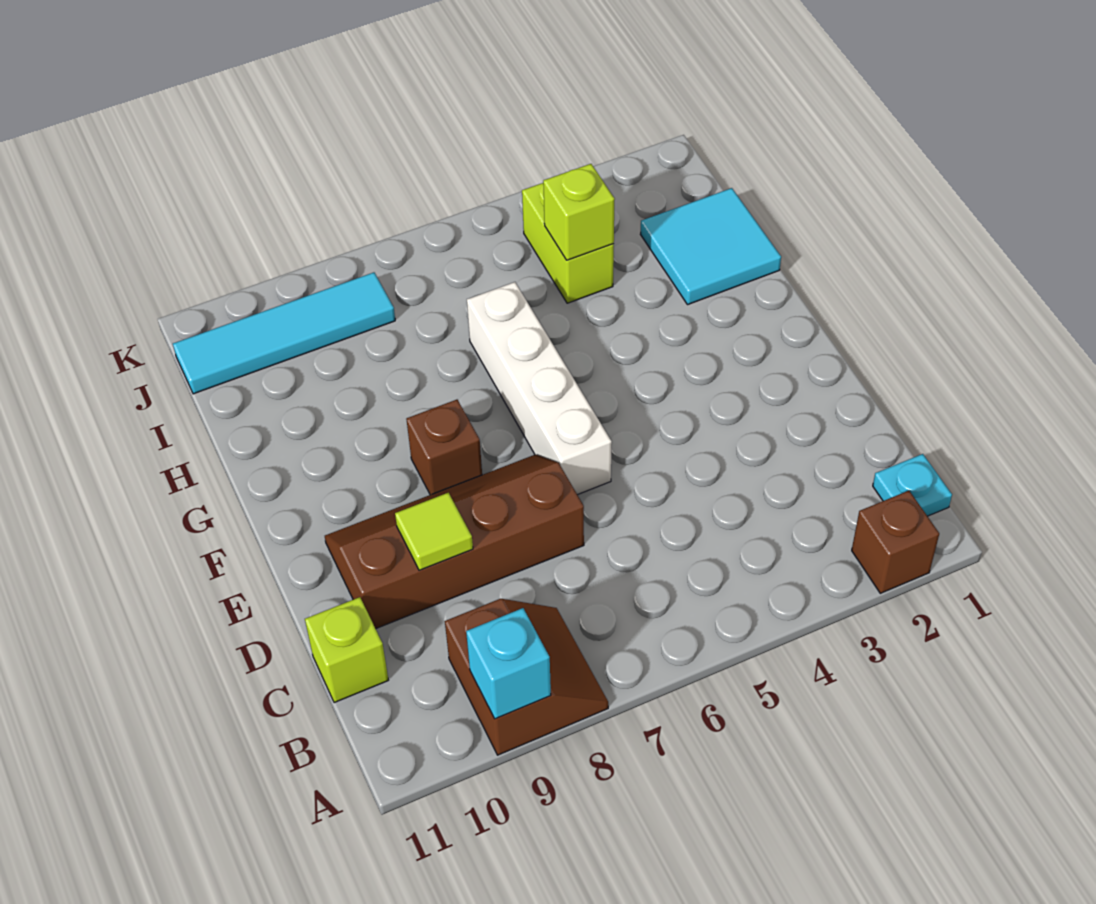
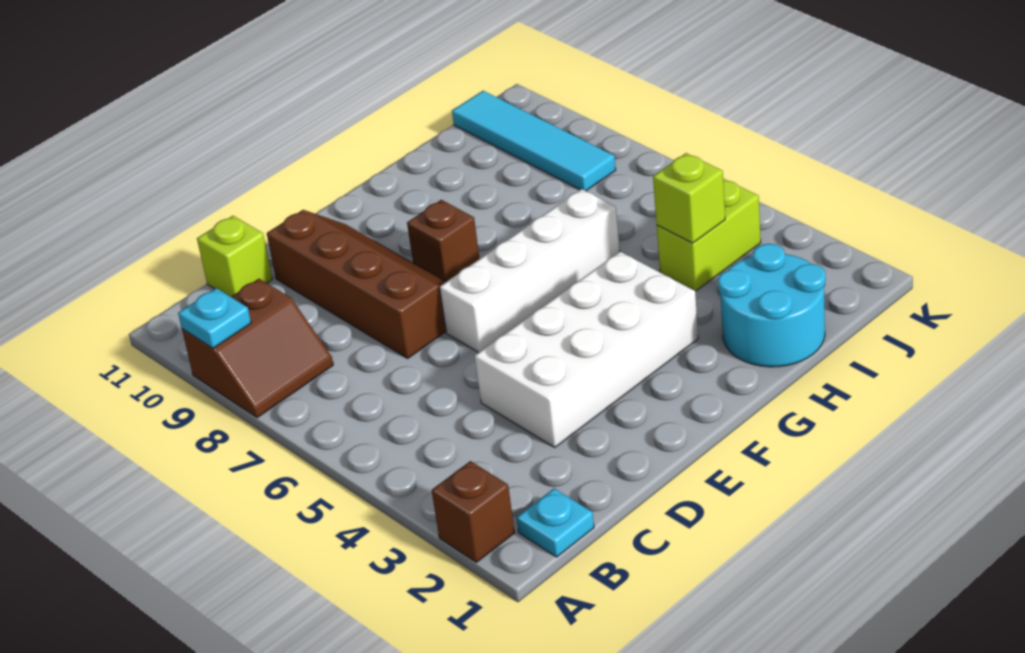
cyan 1x1 brick [466,608,551,719] -> cyan 1x1 plate [178,288,251,348]
none -> white 2x4 brick [475,252,698,448]
lime 1x1 tile [395,493,473,571] -> none
cyan 2x2 tile [640,188,781,305] -> cyan 2x2 round brick [718,244,825,367]

